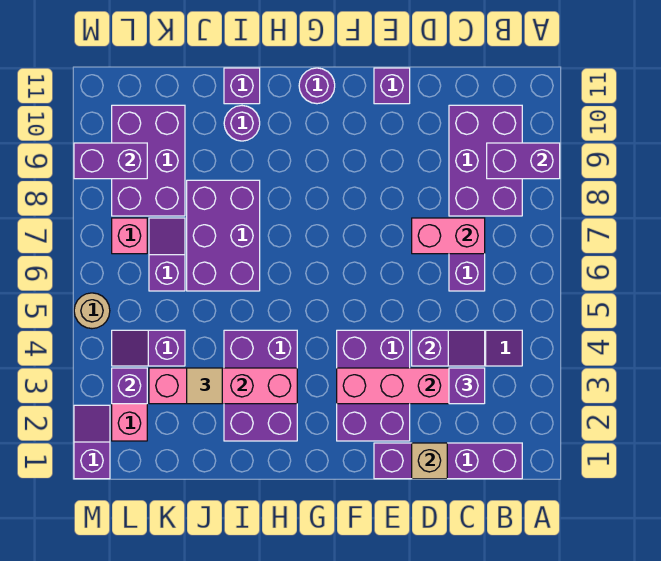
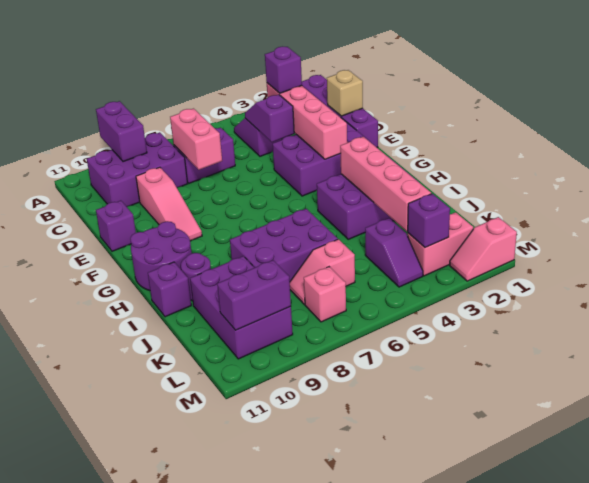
none -> pink 1x3 slope [136,167,202,241]
purple 1x1 round brick [299,68,335,104] -> purple 2x2 round brick [130,221,192,291]
tan 1x1 tile [187,368,222,404] -> none
purple 1x2 slope [149,218,185,291] -> pink 1x2 slope [290,239,355,305]
purple 2x3 brick [112,105,185,216] -> purple 2x3 brick turned to [190,256,293,359]
purple 1x2 brick [74,143,147,179] -> purple 1x2 brick turned to [217,260,291,330]
purple 1x2 slope [74,405,110,479] -> pink 1x2 slope [450,217,517,281]
tan 1x1 round brick [74,293,110,329] -> none

